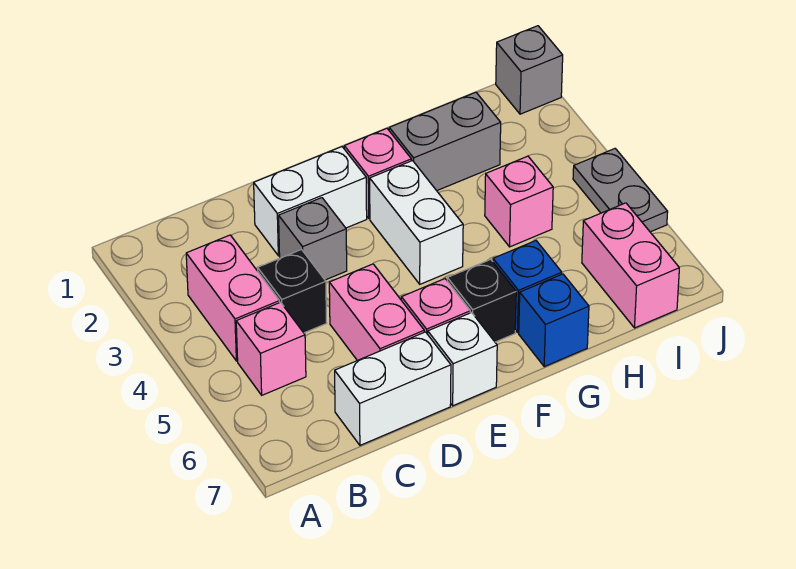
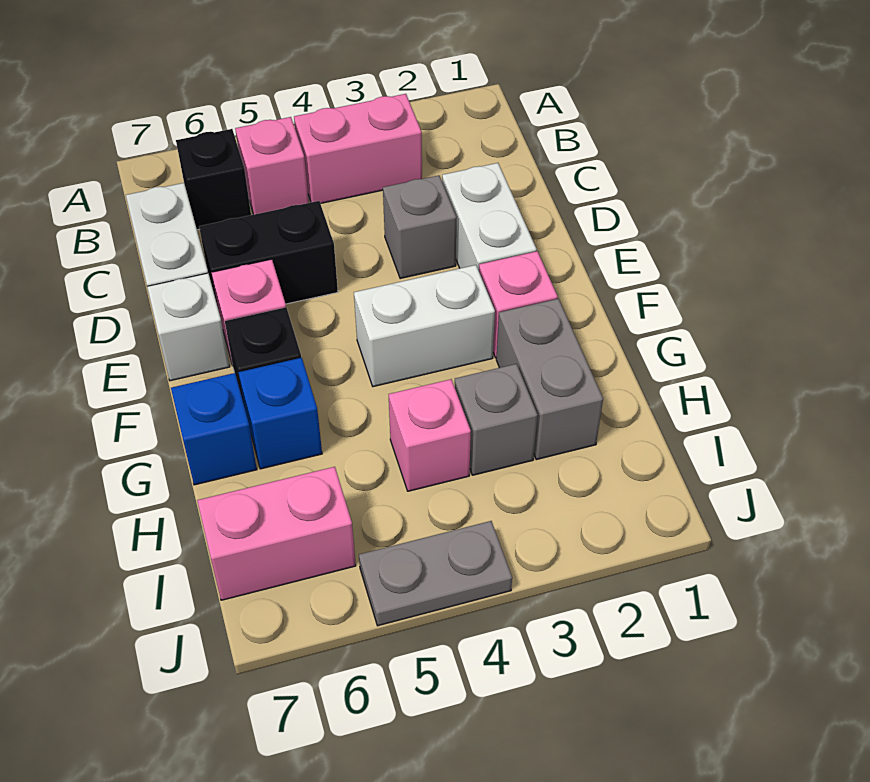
black 1x1 brick [258,250,327,333] -> black 1x1 brick moved to [176,129,251,230]
pink 1x2 brick [329,264,424,361] -> black 1x2 brick [199,201,338,307]
grey 1x1 brick [496,26,563,114] -> grey 1x1 brick moved to [454,364,537,475]

